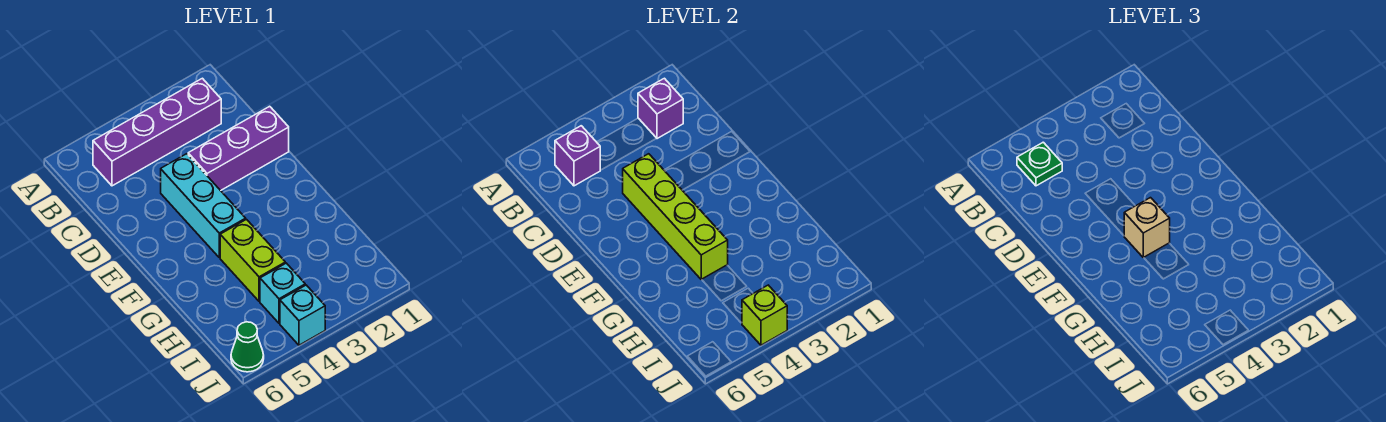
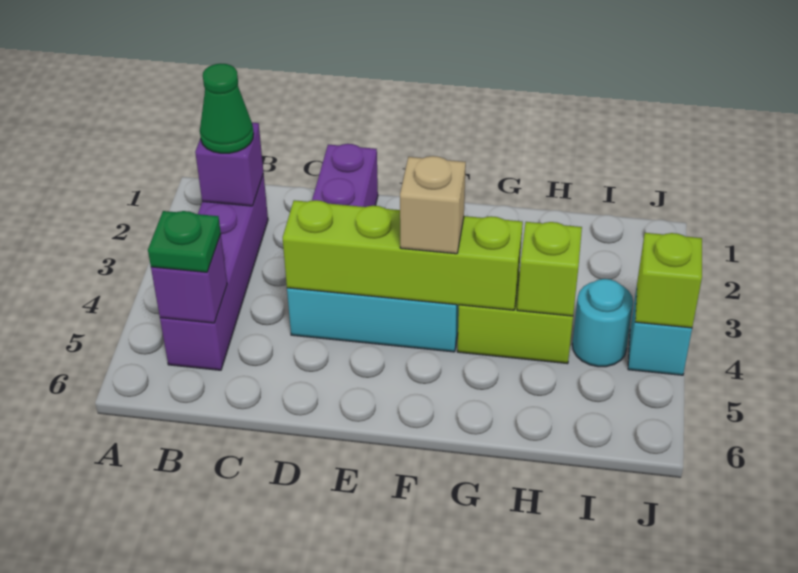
none -> lime 1x1 brick [517,222,582,316]
cyan 1x1 brick [260,263,305,323] -> cyan 1x1 round brick [572,279,633,367]
green 1x1 cone [231,322,264,372] -> green 1x1 cone moved to [200,64,254,153]

